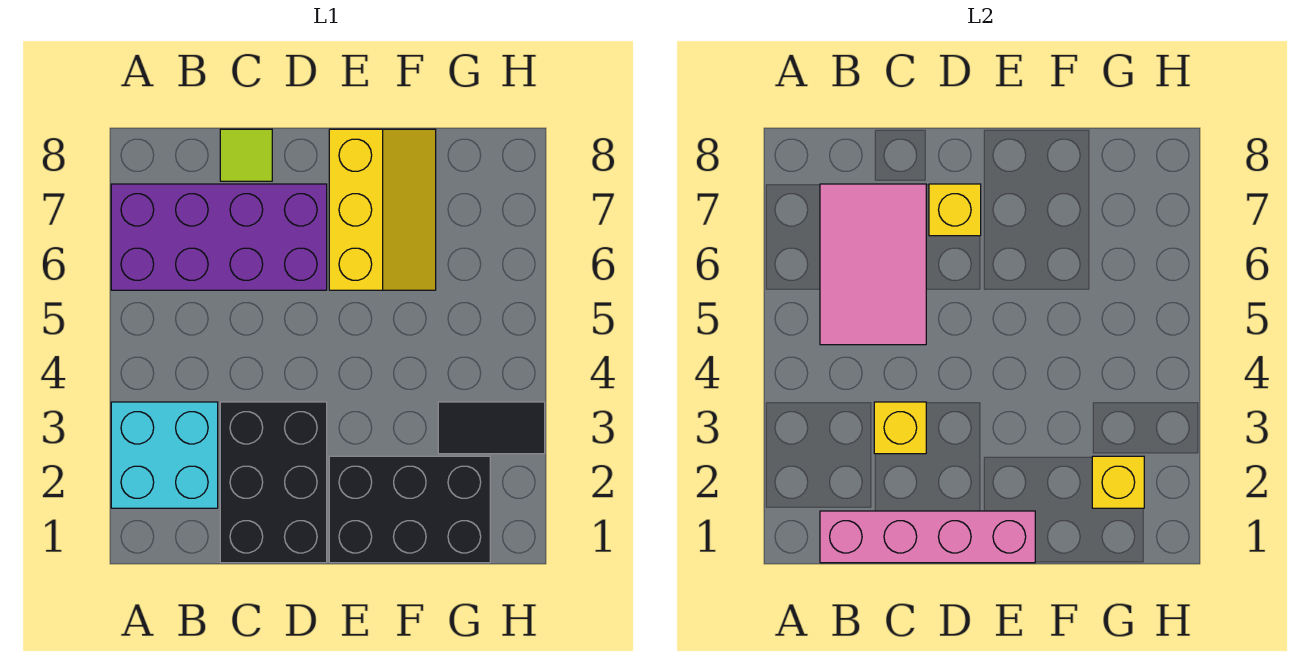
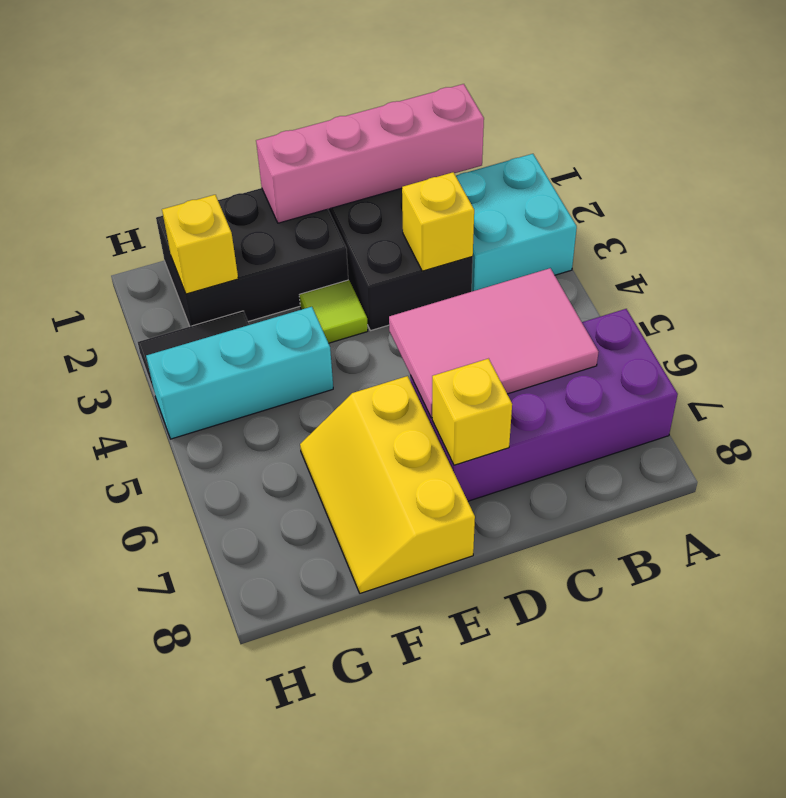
pink 2x3 tile [820,184,926,345] -> pink 2x3 tile turned to [389,268,598,418]
lime 1x1 tile [220,129,272,181] -> lime 1x1 tile moved to [299,280,368,343]
none -> cyan 1x3 brick [146,307,333,439]

